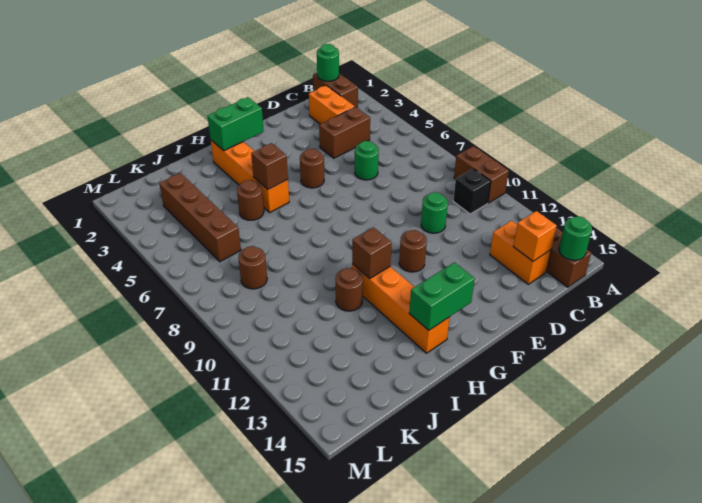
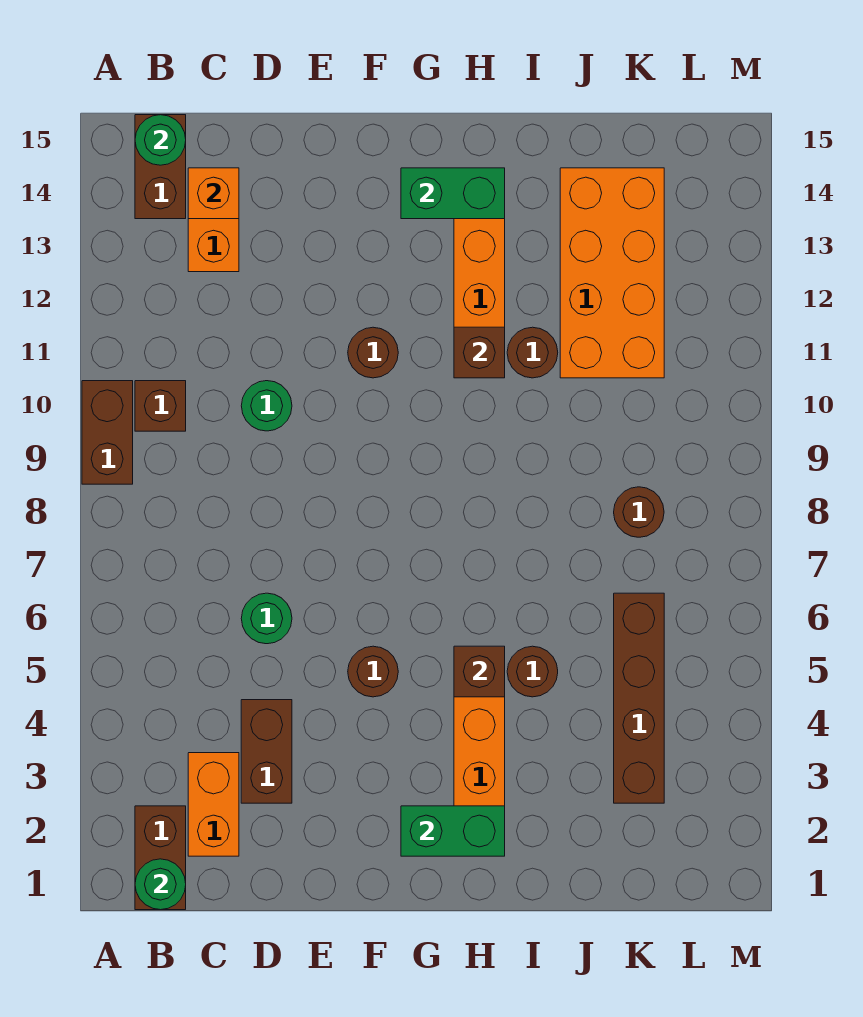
black 1x1 brick [453,169,491,214] -> brown 1x1 brick [135,381,186,431]
brown 1x2 brick [319,107,370,158] -> brown 1x2 brick turned to [241,700,292,803]
none -> orange 2x4 brick [560,168,664,378]

